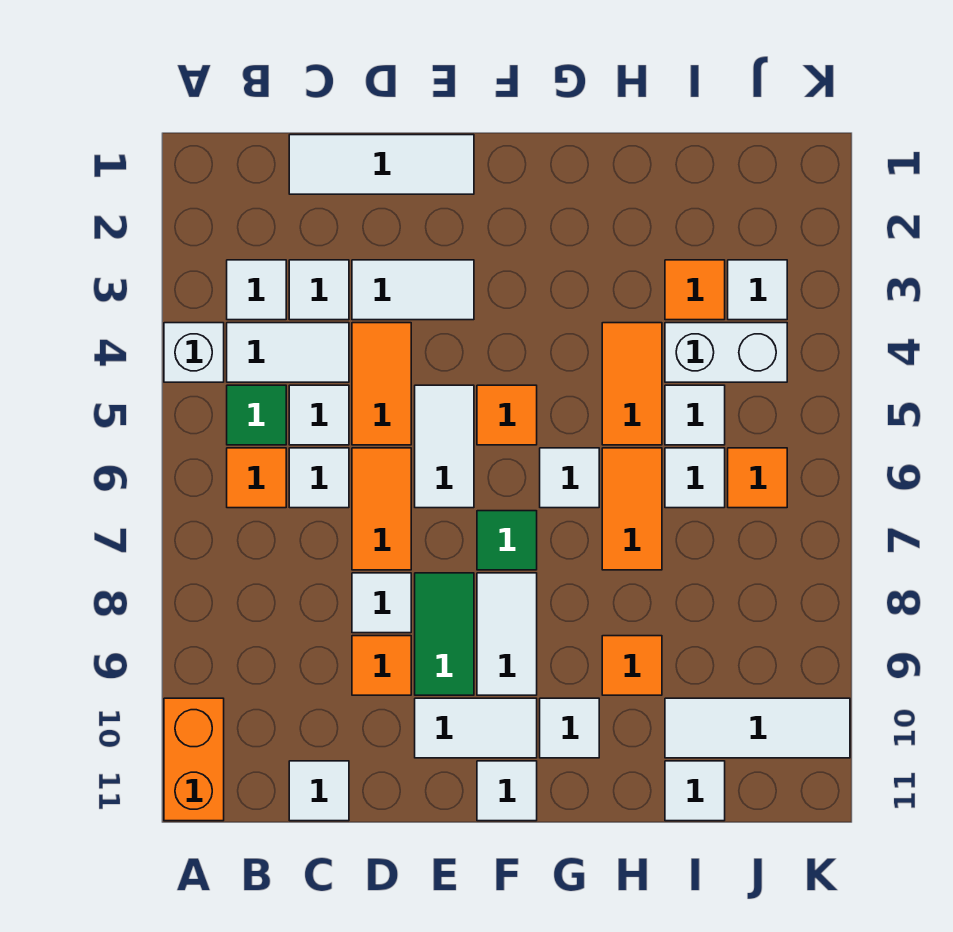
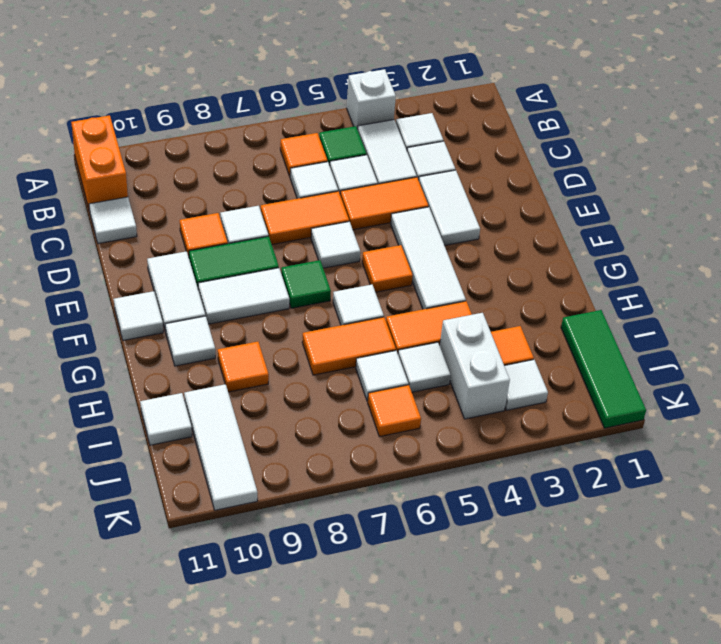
orange 1x2 brick [164,698,224,821] -> orange 1x2 brick turned to [71,115,128,212]
white 1x3 tile [289,135,474,194] -> white 1x3 tile moved to [391,207,466,309]
white 1x2 tile [415,385,474,508] -> white 1x1 tile [311,222,360,268]
none -> green 1x3 tile [561,310,646,428]

